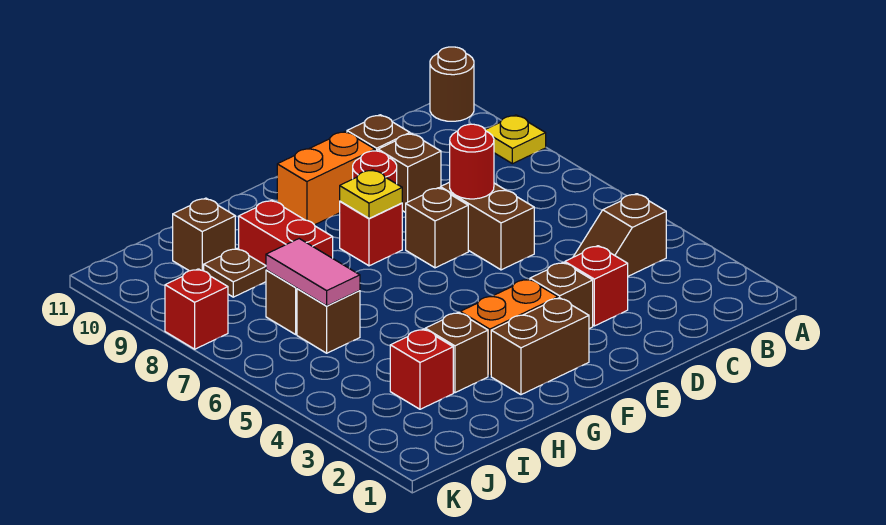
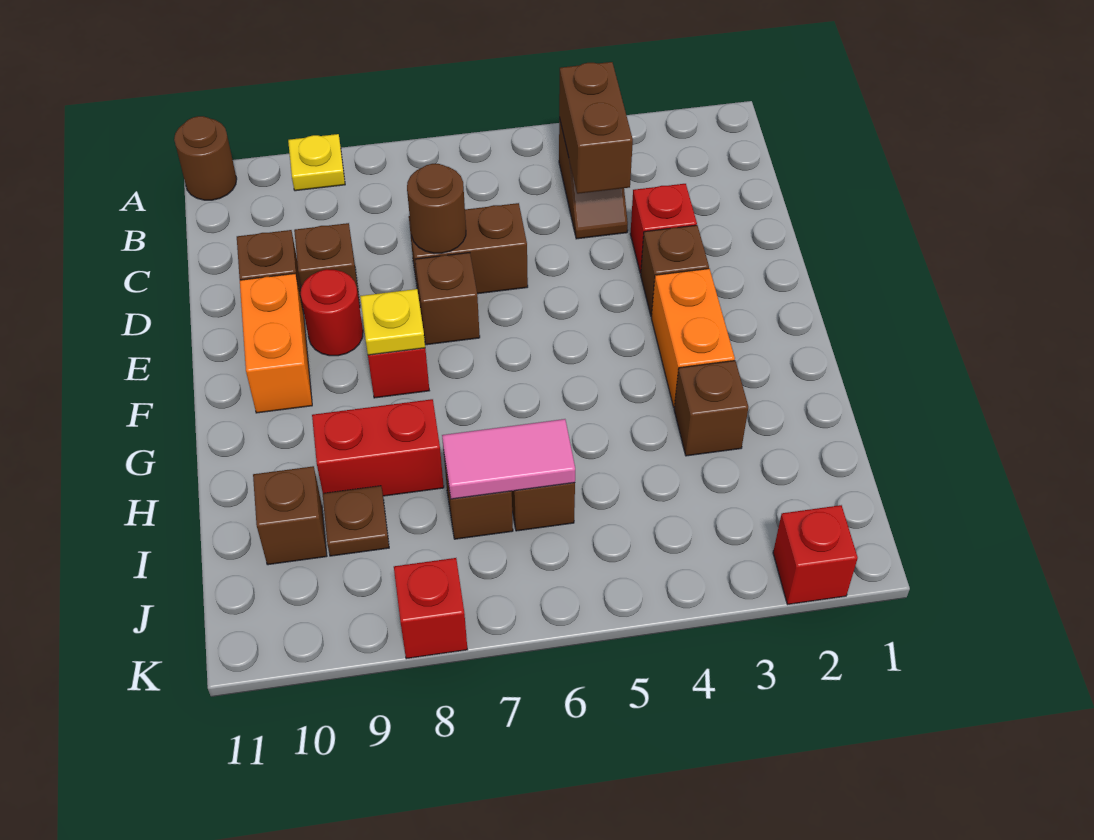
red 1x1 round brick [450,124,494,199] -> brown 1x1 round brick [407,164,466,253]
brown 1x2 brick [491,298,589,395] -> brown 1x2 brick moved to [559,62,633,194]
red 1x1 brick [390,329,453,409] -> red 1x1 brick moved to [773,505,858,605]

